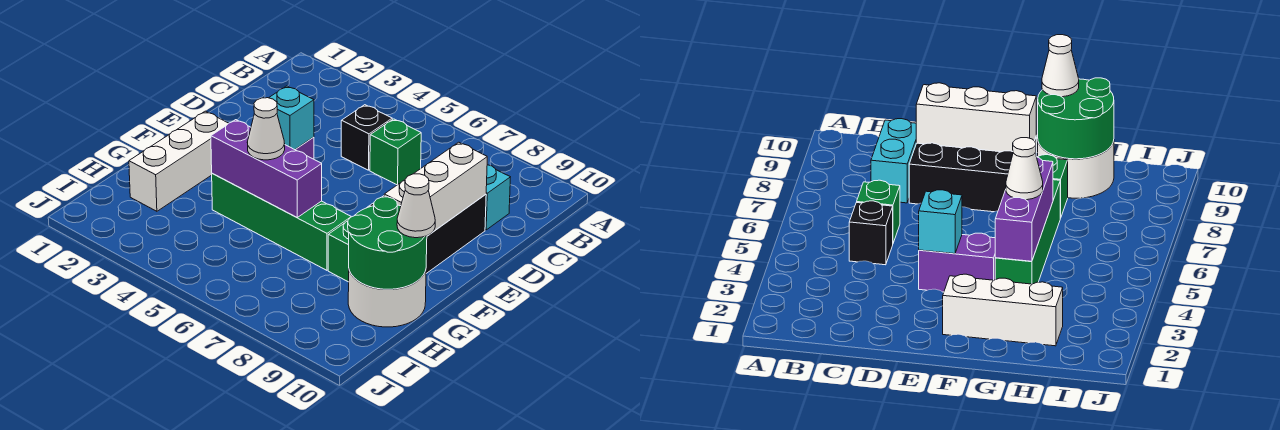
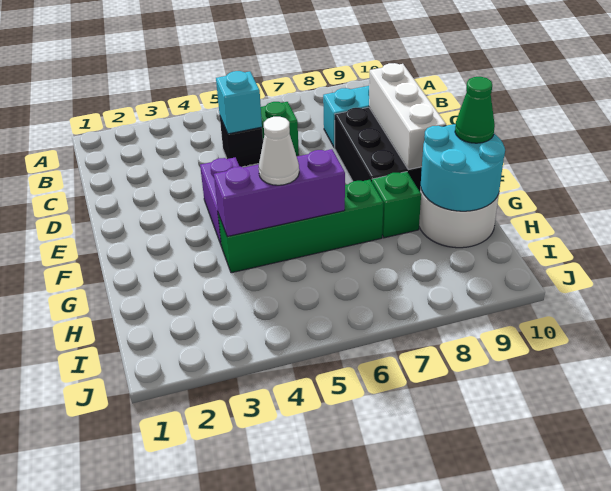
cyan 1x1 brick [269,86,314,150] -> cyan 1x1 brick moved to [216,71,262,134]
white 1x3 brick [129,111,228,211] -> none
green 2x2 round brick [348,197,427,289] -> cyan 2x2 round brick [421,124,505,211]
white 1x1 cone [397,174,435,238] -> green 1x1 cone [455,77,495,143]

